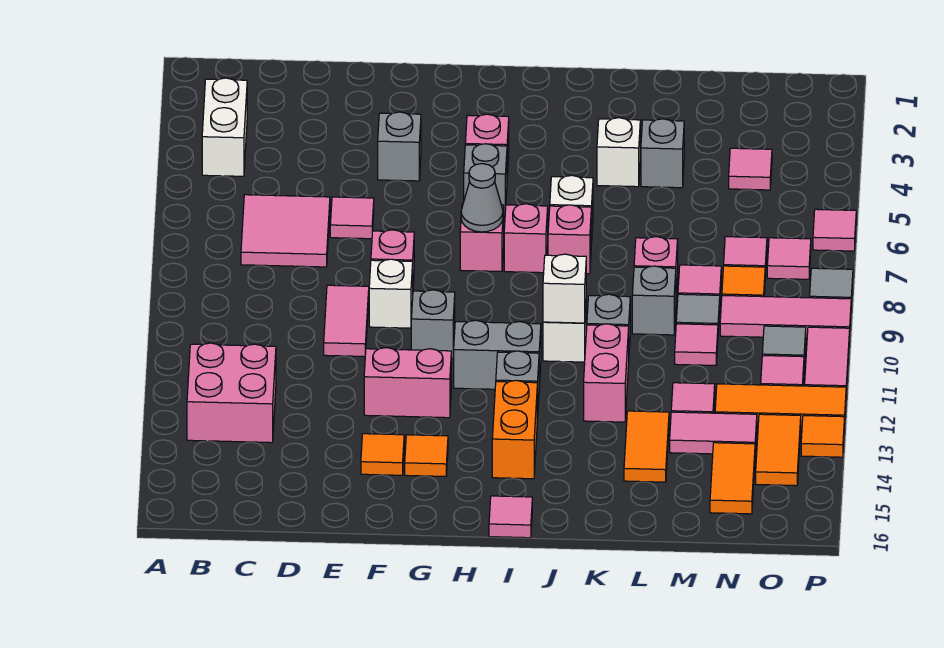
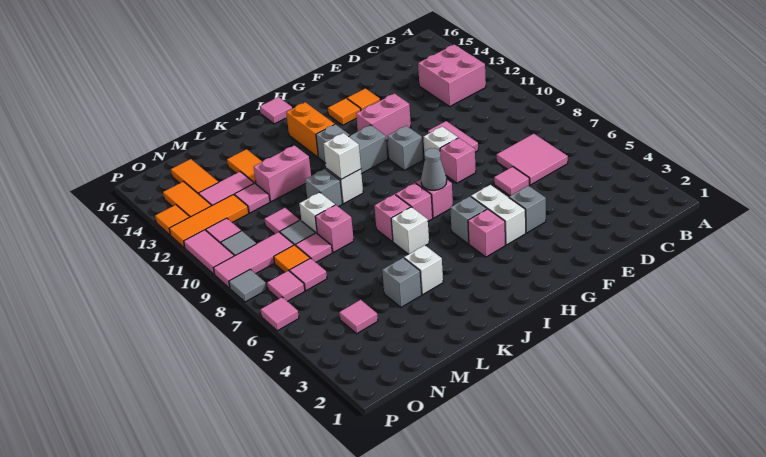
white 1x2 brick [202,78,247,176] -> white 1x2 brick moved to [471,185,526,245]
pink 1x2 brick [584,324,629,422] -> pink 1x2 brick turned to [254,145,311,202]
grey 1x1 brick [632,266,676,335] -> white 1x1 brick [299,192,335,233]

